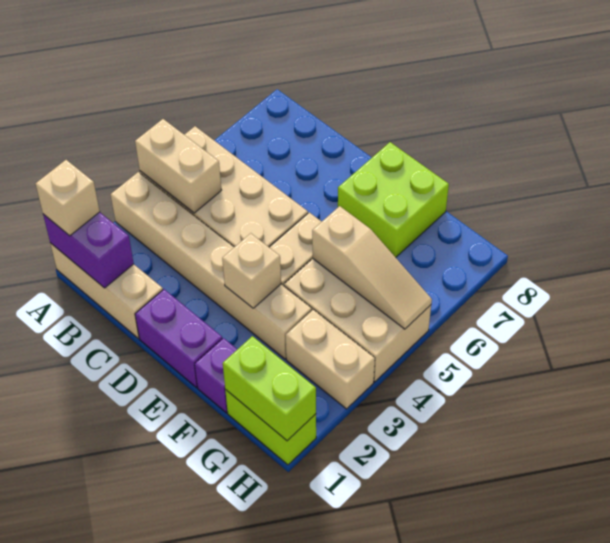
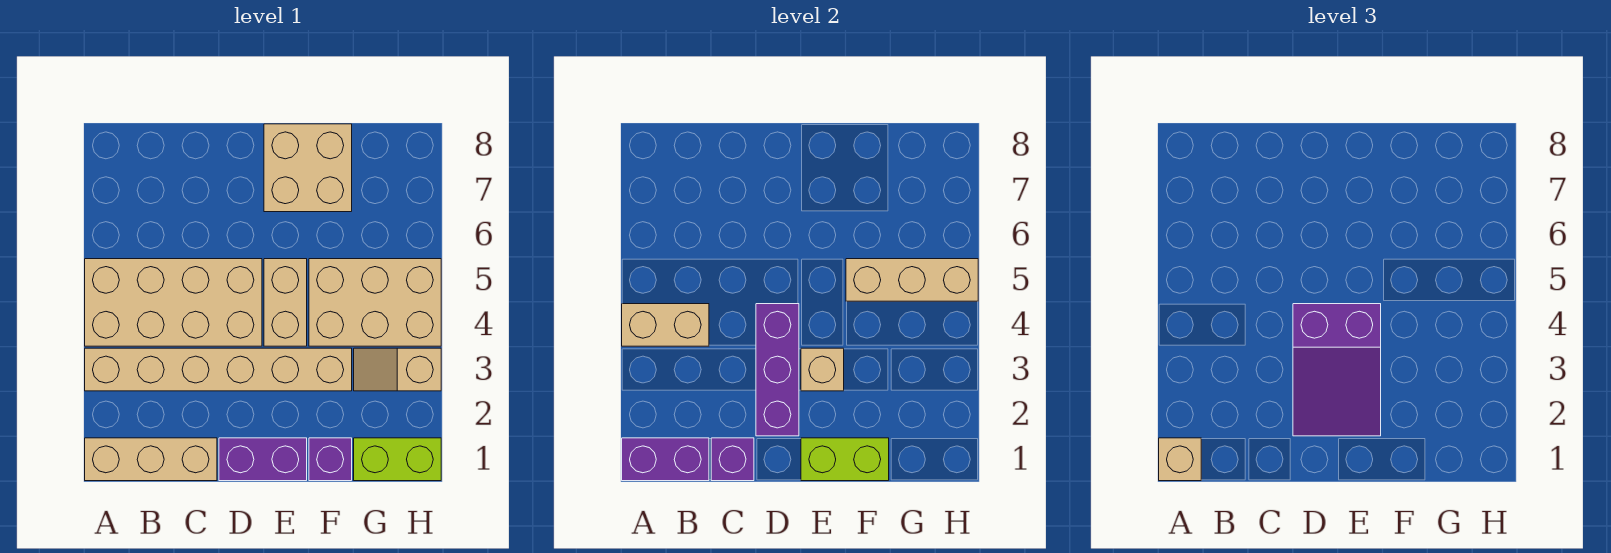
none -> purple 1x1 brick [711,438,754,481]
none -> purple 1x3 brick [756,304,799,436]
none -> purple 2x3 slope [1293,304,1381,436]
lime 2x2 brick [338,142,449,257] -> tan 2x2 brick [264,124,352,212]
tan 1x3 slope [312,206,432,329] -> tan 1x3 brick [846,259,978,301]
lime 1x2 brick [223,336,316,441] -> lime 1x2 brick moved to [801,438,889,481]
tan 1x2 brick [286,310,375,409] -> tan 1x2 slope [354,348,441,391]

